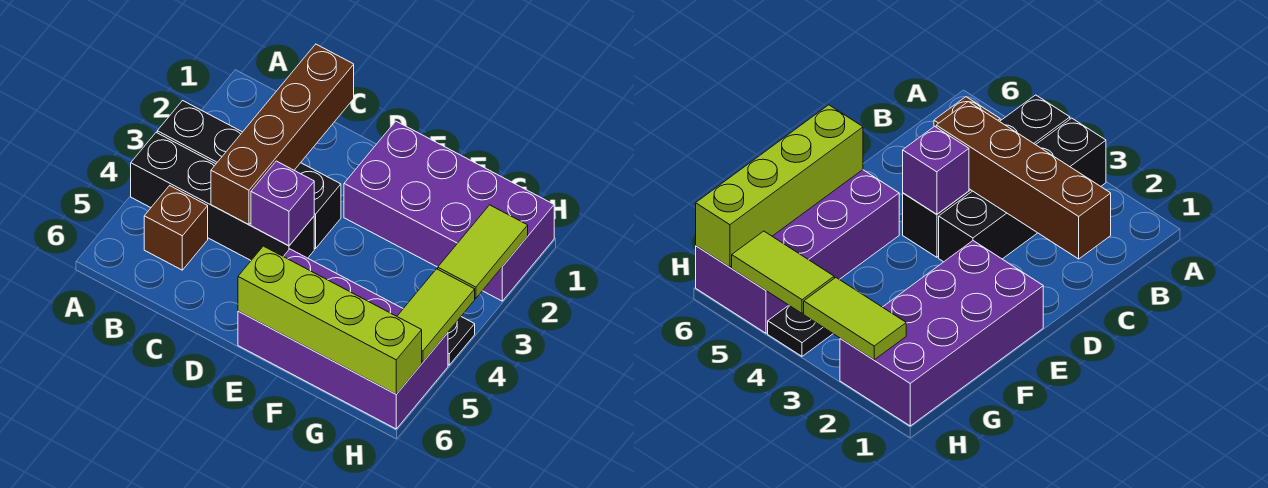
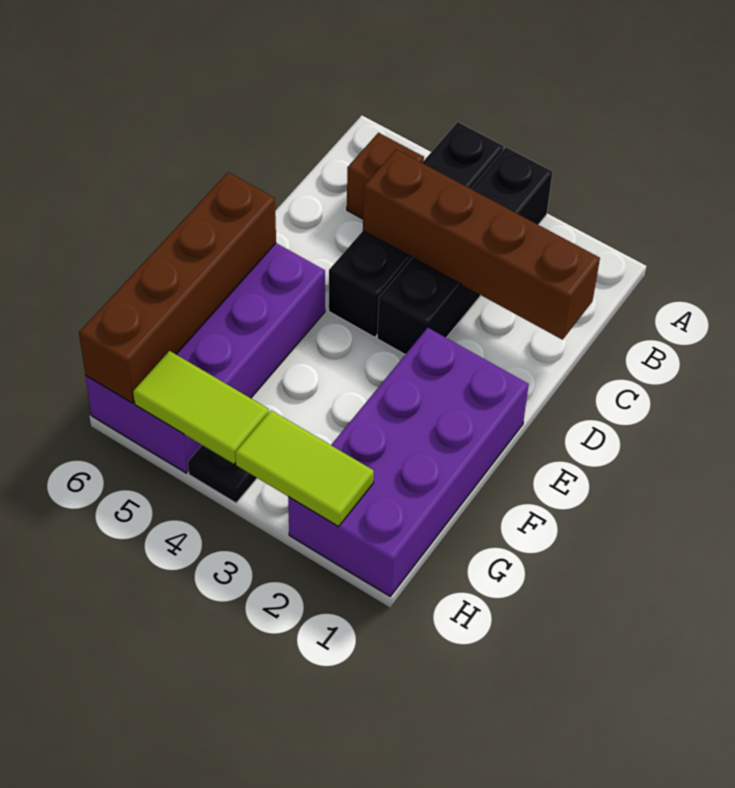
purple 1x1 brick [251,161,314,246] -> none
lime 1x4 brick [238,246,422,394] -> brown 1x4 brick [79,172,276,403]

